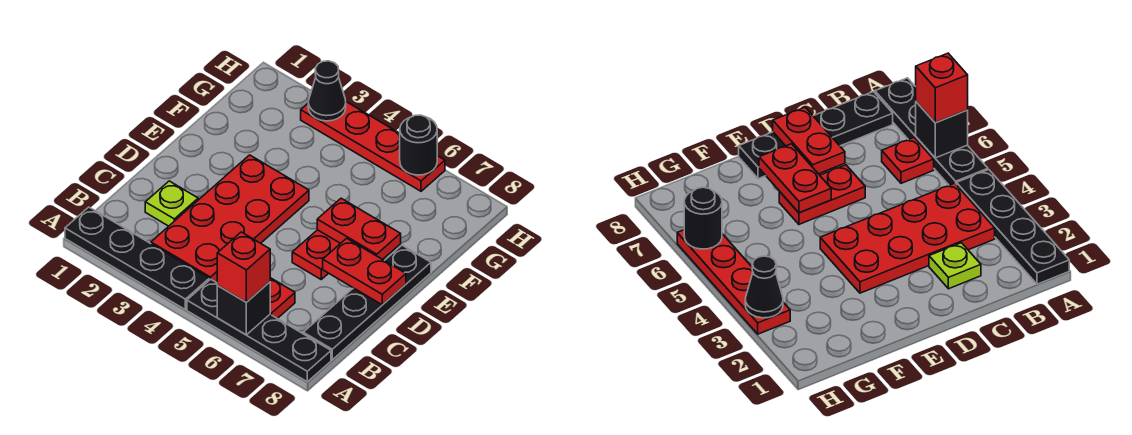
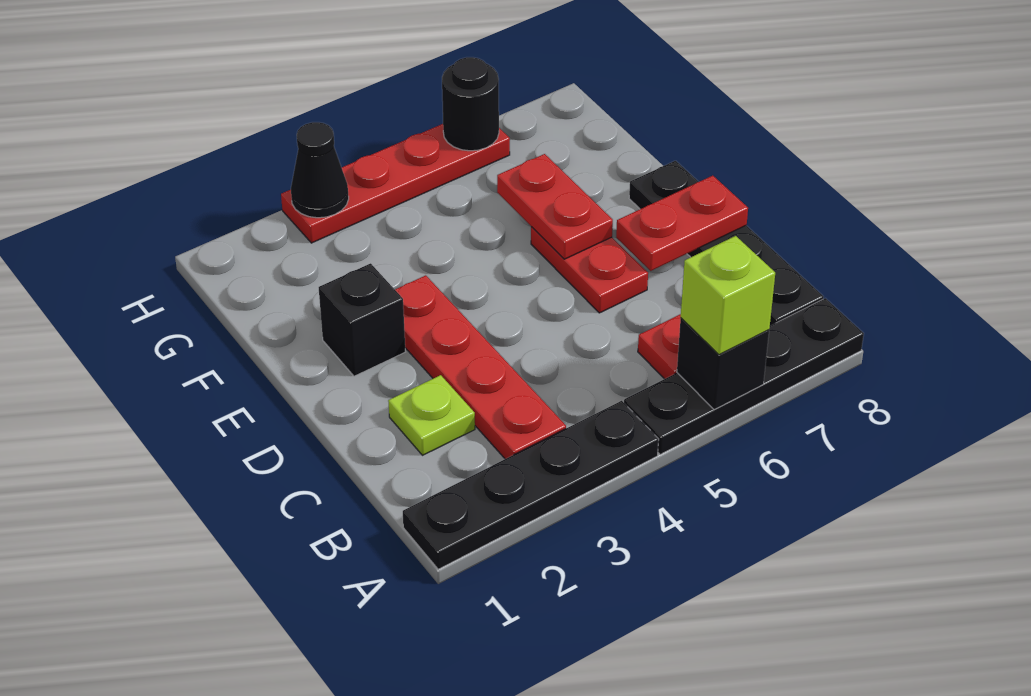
red 1x1 brick [217,232,270,302] -> lime 1x1 brick [681,236,775,355]
red 2x4 plate [151,155,309,282] -> red 1x4 plate [395,275,566,459]
none -> black 1x1 brick [319,263,405,376]
red 1x2 plate [317,198,401,260] -> red 1x2 plate turned to [497,154,613,259]

